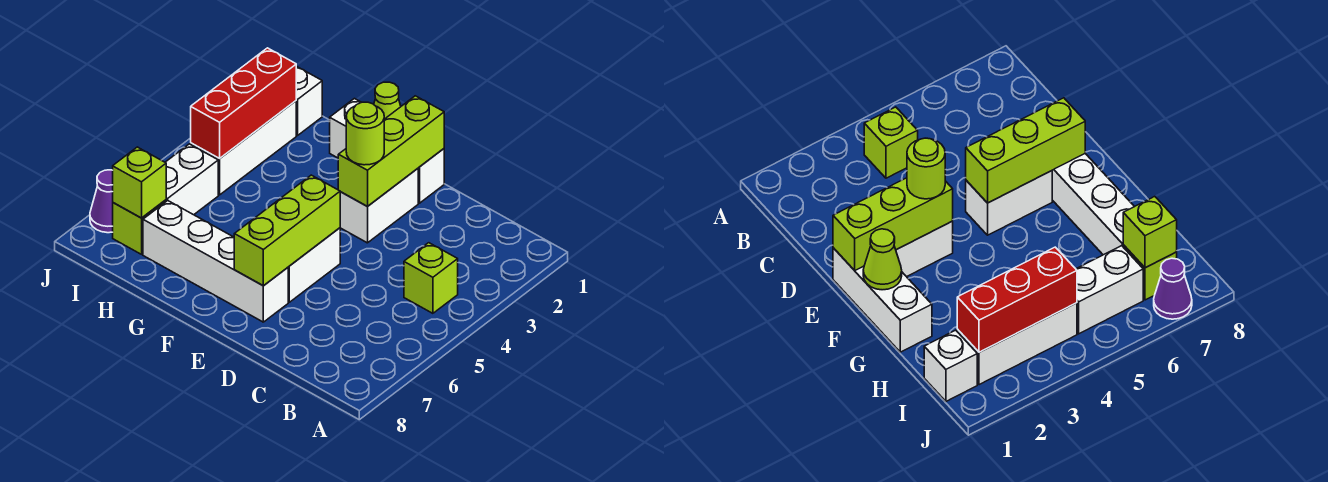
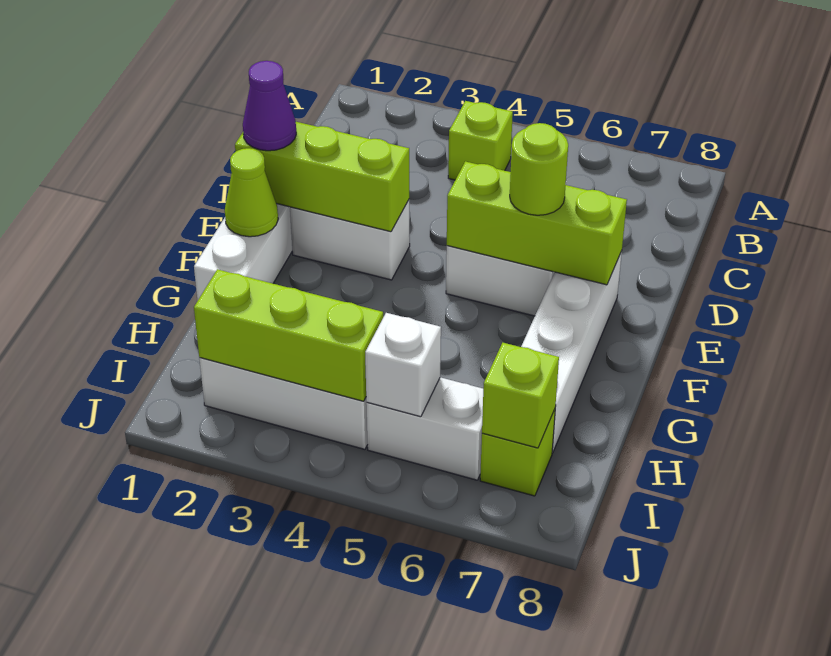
lime 1x1 round brick [346,102,384,165] -> lime 1x1 round brick moved to [510,123,568,215]
white 1x1 brick [296,66,322,135] -> white 1x1 brick moved to [365,313,441,417]
red 1x3 brick [191,48,296,159] -> lime 1x3 brick [194,269,383,401]
purple 1x1 cone [90,170,113,233] -> purple 1x1 cone moved to [243,61,296,151]

